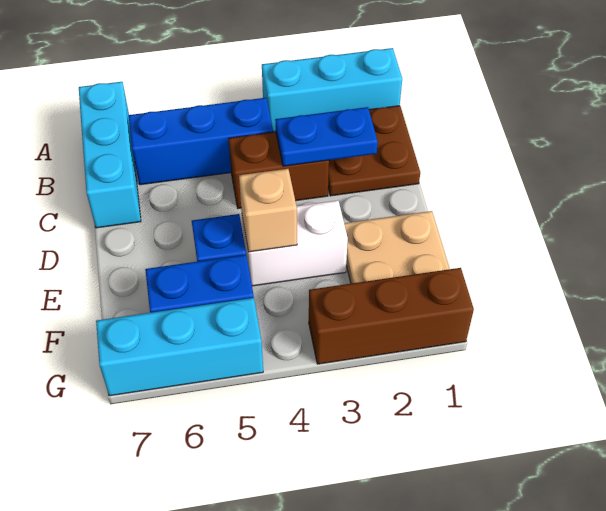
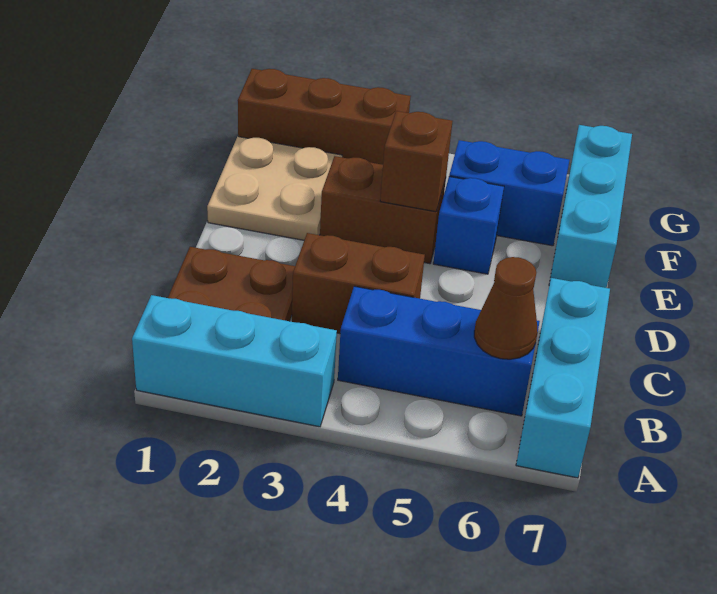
none -> brown 1x1 cone [474,257,538,359]
blue 1x2 plate [275,107,378,166] -> none
white 1x2 brick [242,200,348,286] -> brown 1x2 brick [320,156,446,264]
tan 1x1 brick [239,169,297,252] -> brown 1x1 brick [380,111,452,212]
cyan 1x3 brick [96,298,263,396] -> cyan 1x3 brick turned to [549,125,632,288]

